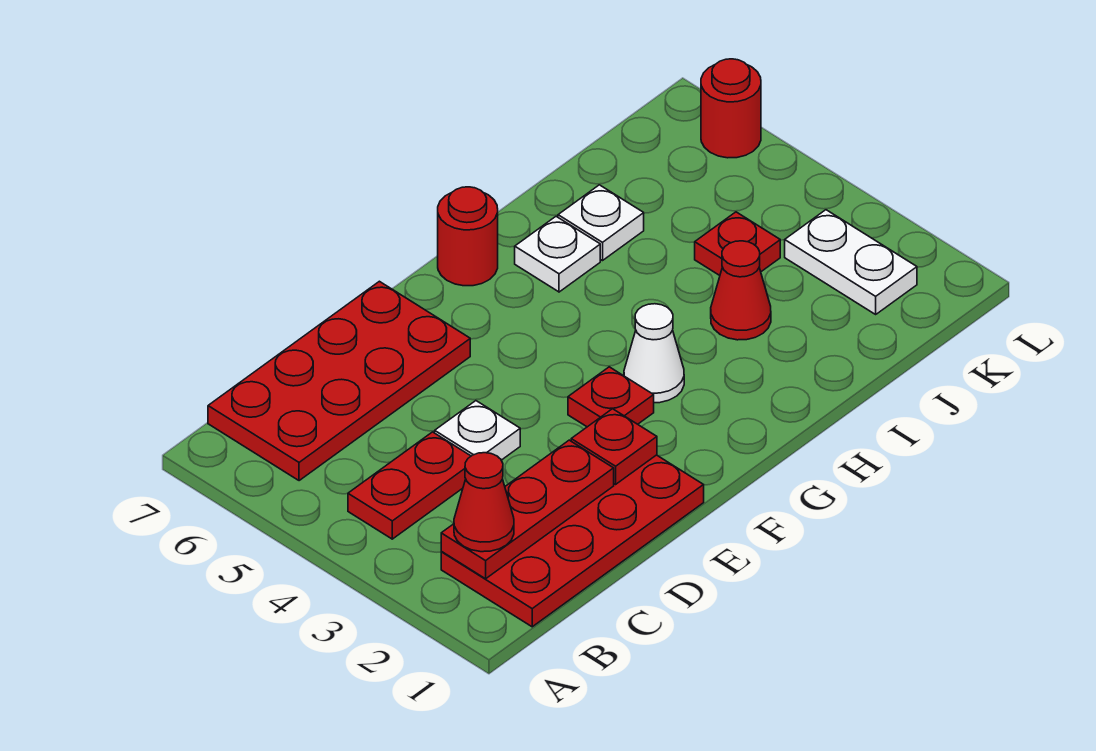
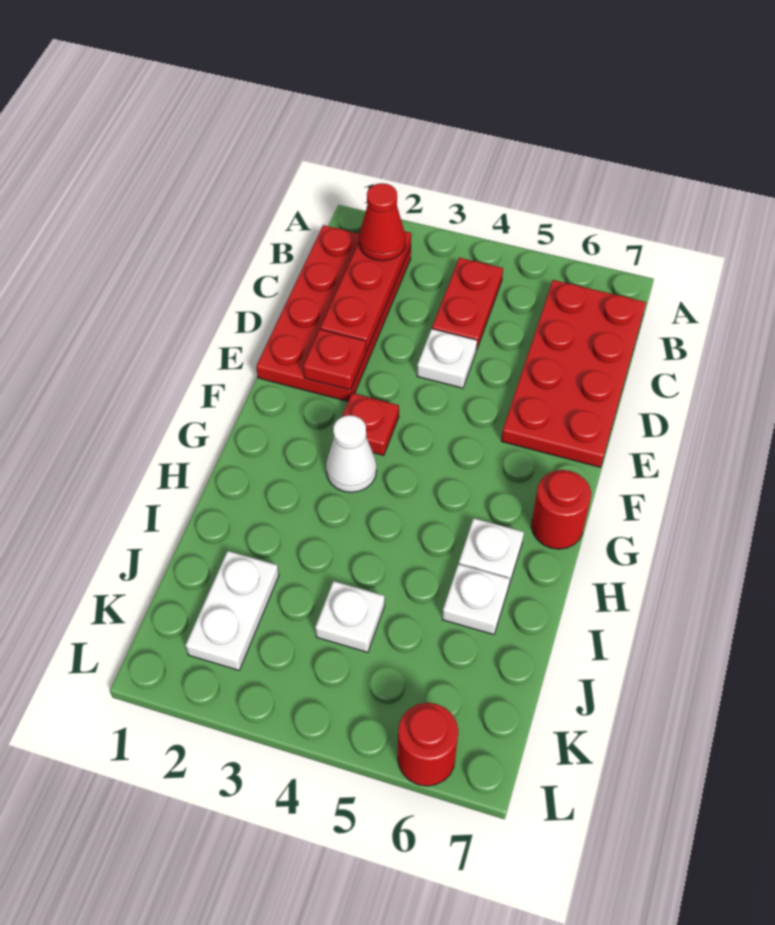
red 1x1 cone [711,241,771,340] -> none
red 1x1 plate [695,212,780,275] -> white 1x1 plate [315,581,385,652]
white 1x2 plate [785,210,917,314] -> white 1x2 plate turned to [185,551,279,670]

